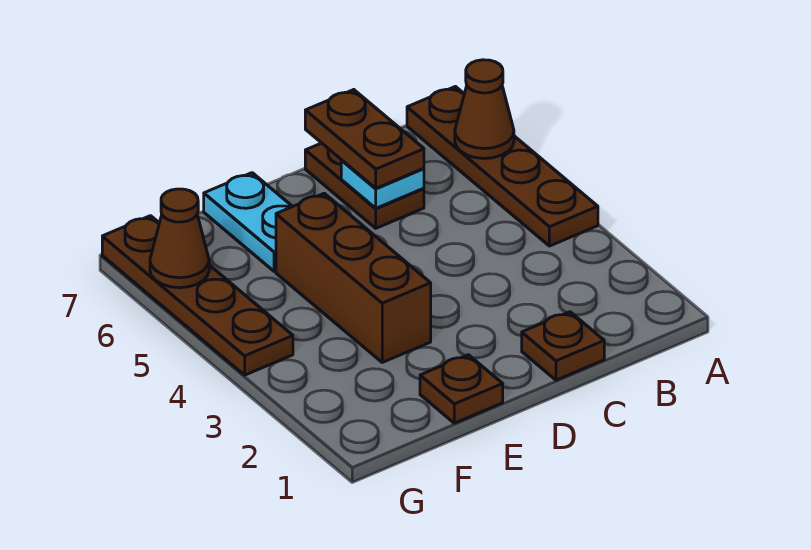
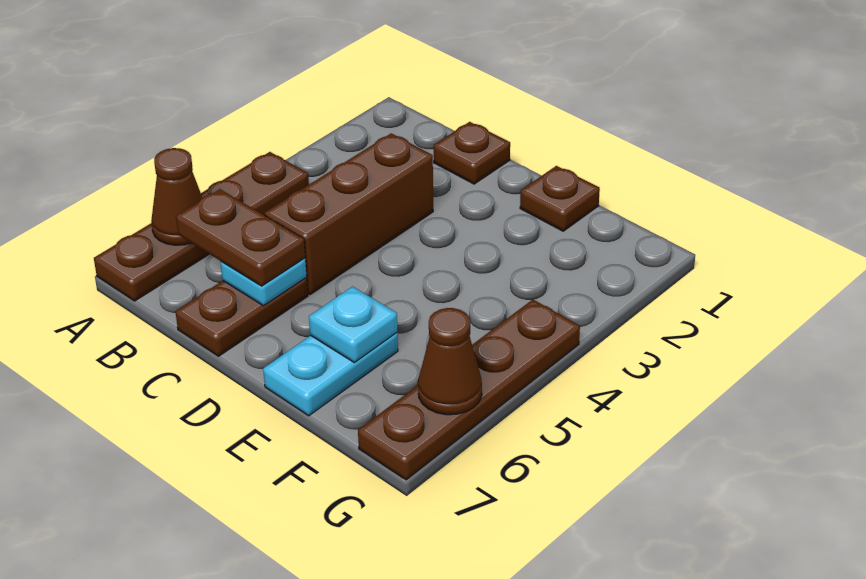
brown 1x2 plate [305,90,424,188] -> brown 1x2 plate turned to [176,189,305,286]
brown 1x3 brick [276,193,431,362] -> brown 1x3 brick moved to [264,133,433,295]
none -> cyan 1x1 plate [309,287,397,362]

